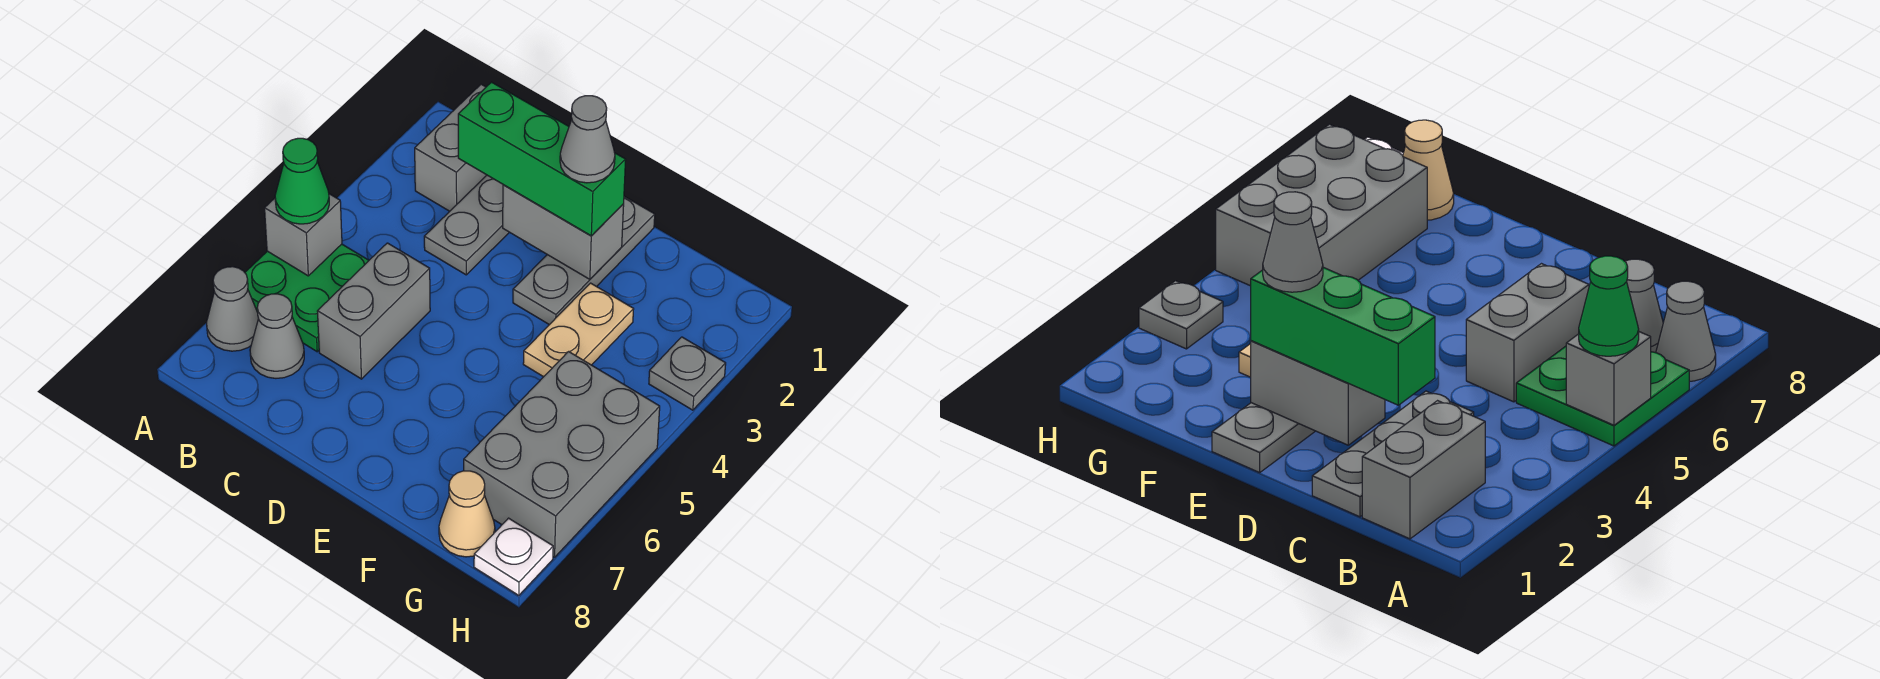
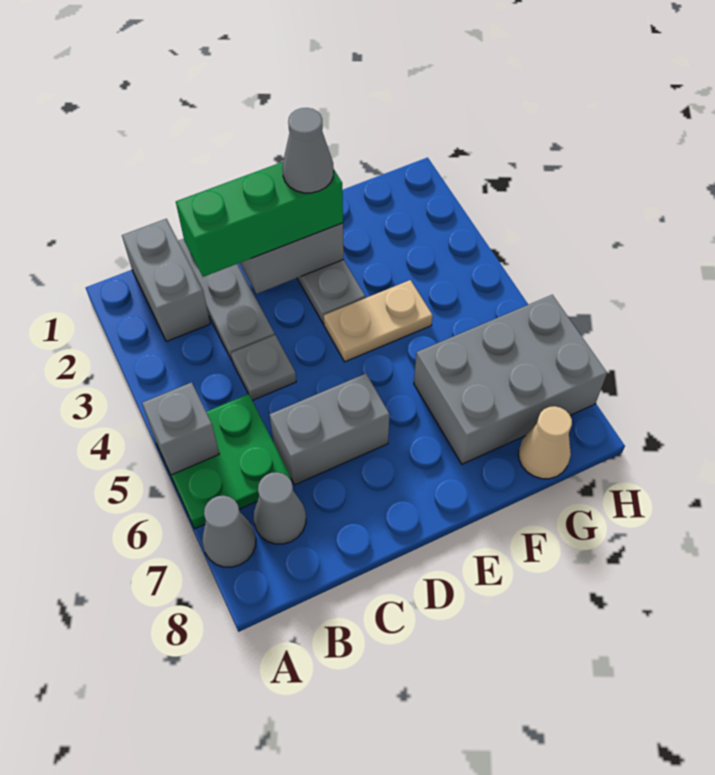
green 1x1 cone [275,138,329,224] -> none
grey 1x2 brick [317,243,430,379] -> grey 1x2 brick turned to [270,374,390,485]
tan 1x2 plate [523,283,634,377] -> tan 1x2 plate turned to [324,280,433,362]
grey 2x3 brick [464,352,660,557] -> grey 2x3 brick turned to [414,295,607,464]
grey 1x1 plate [649,337,726,410] -> grey 1x1 plate moved to [231,335,296,400]
white 1x1 plate [474,518,553,595] -> none

